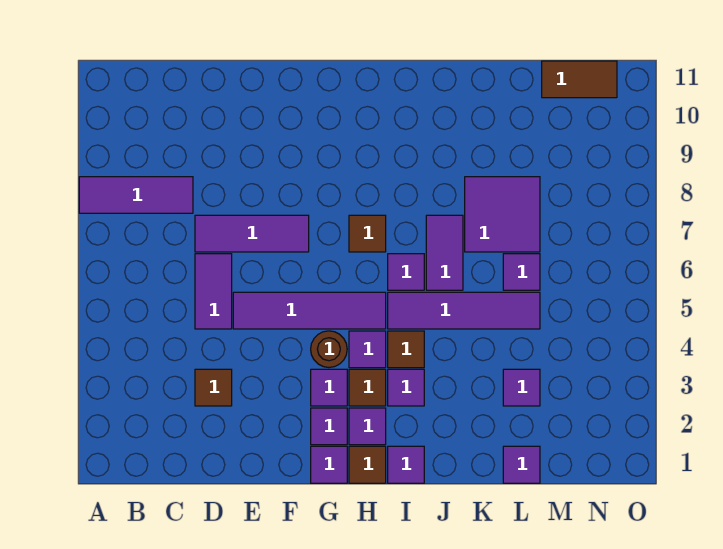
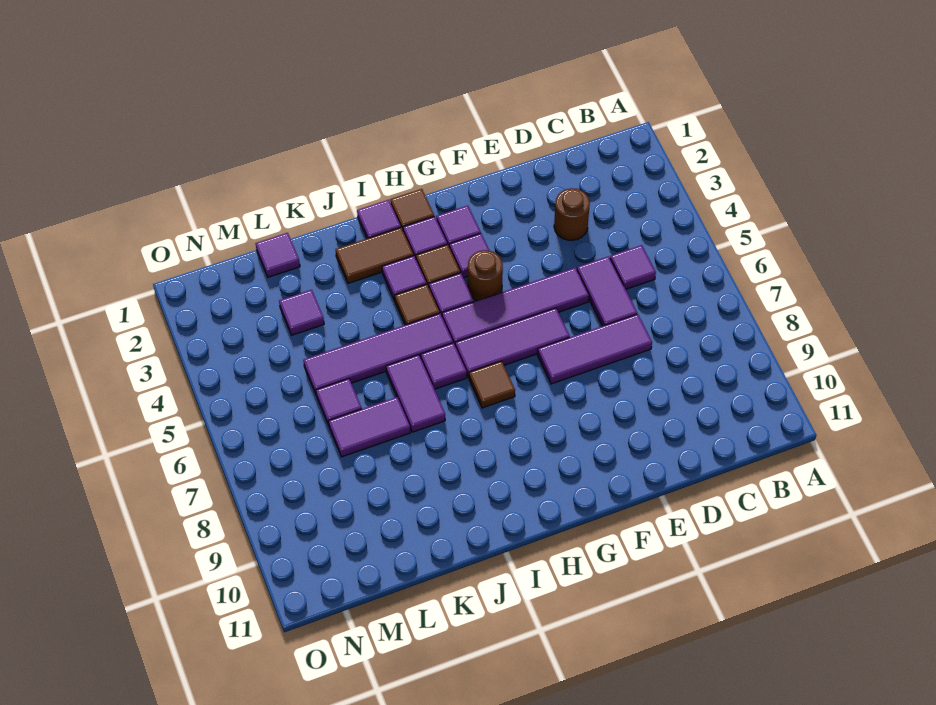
purple 1x3 tile [79,177,193,213] -> purple 1x3 tile moved to [455,308,570,378]
brown 1x1 tile [195,369,232,406] -> brown 1x1 round brick [554,188,590,240]
purple 1x1 tile [311,446,347,483] -> purple 1x1 tile moved to [610,245,656,289]
purple 2x2 tile [465,177,540,252] -> purple 1x2 tile [329,397,410,457]
brown 1x2 tile [542,61,617,98] -> brown 1x2 tile moved to [336,228,414,283]

